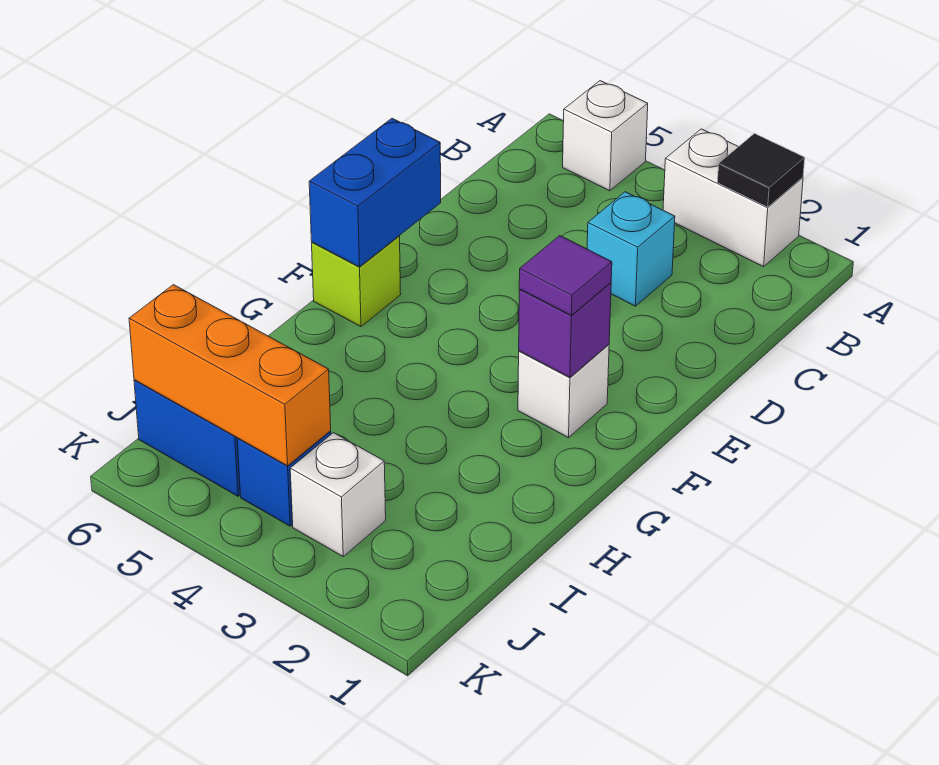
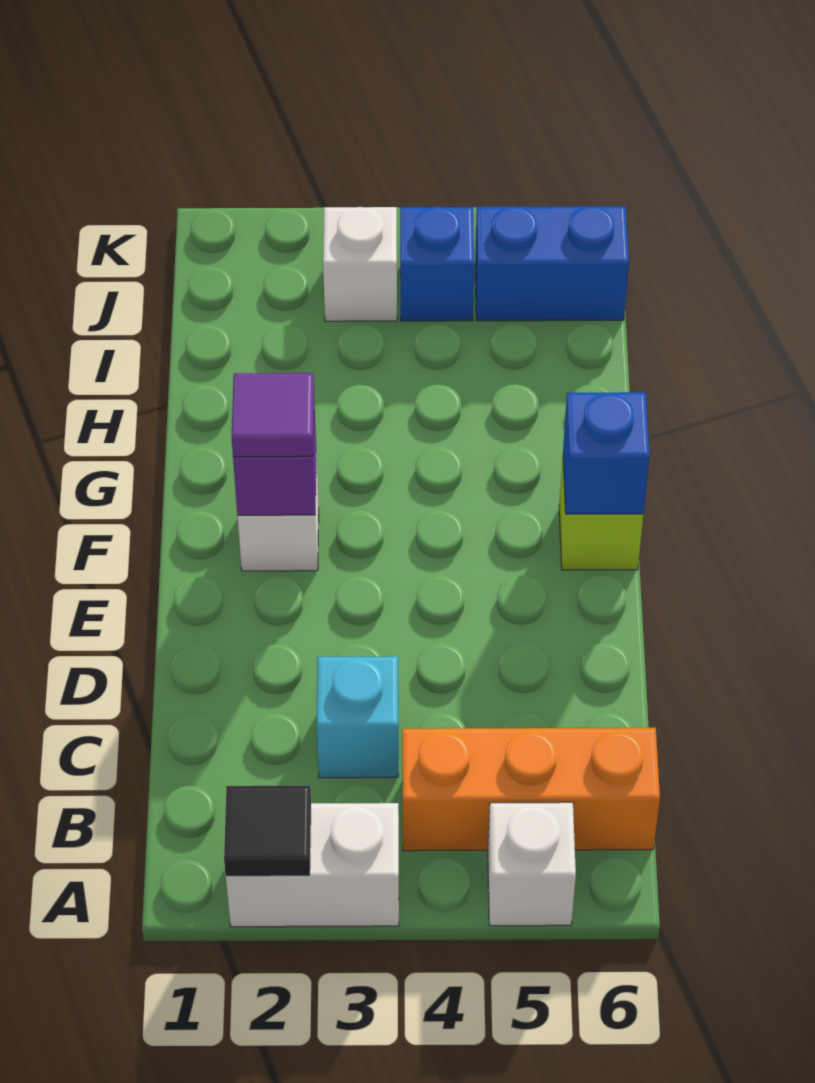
blue 1x2 brick [309,118,441,267] -> blue 1x1 brick [563,392,650,514]
orange 1x3 brick [129,285,331,466] -> orange 1x3 brick moved to [402,728,660,851]

